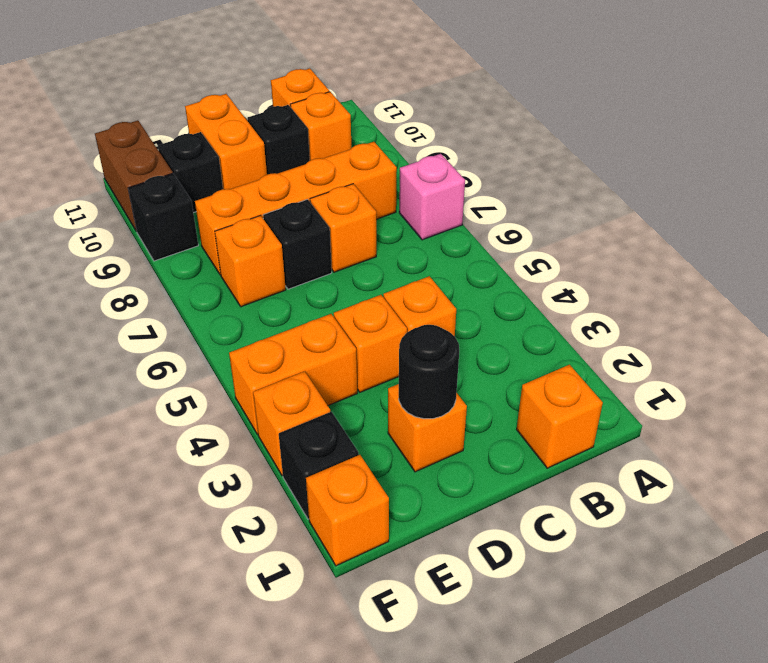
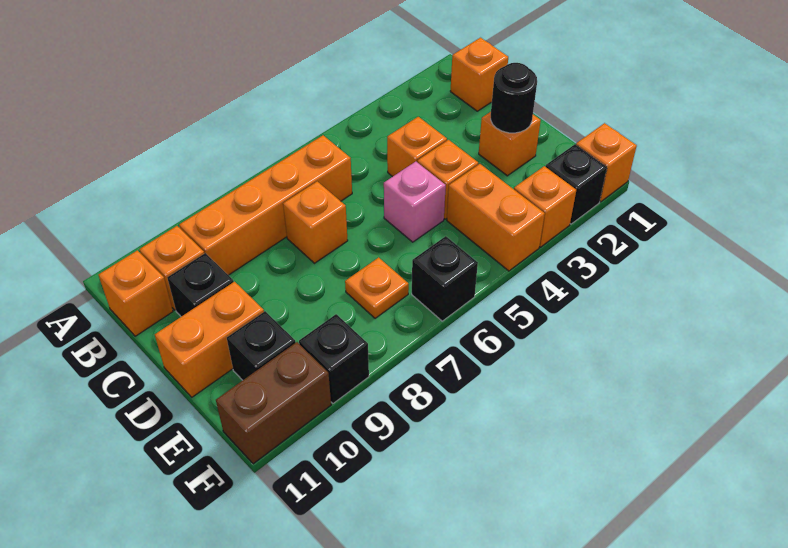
pink 1x1 brick [399,154,465,240] -> pink 1x1 brick moved to [384,162,446,242]
orange 1x4 brick [195,142,397,275] -> orange 1x4 brick turned to [179,135,352,275]
black 1x1 brick [263,199,332,289] -> black 1x1 brick moved to [412,236,478,321]
orange 1x1 brick [215,215,286,307] -> orange 1x1 plate [345,257,409,318]

